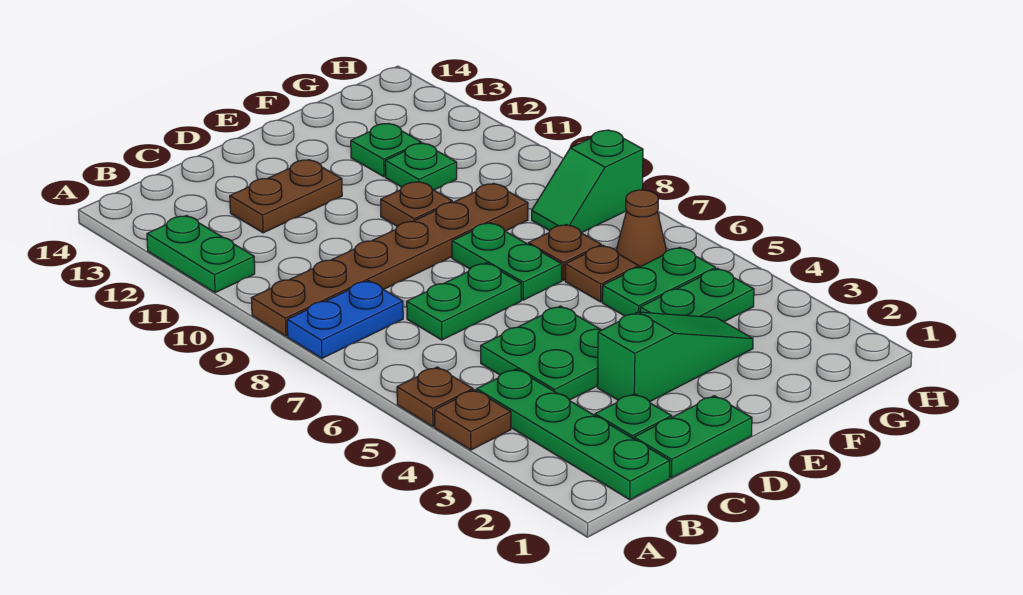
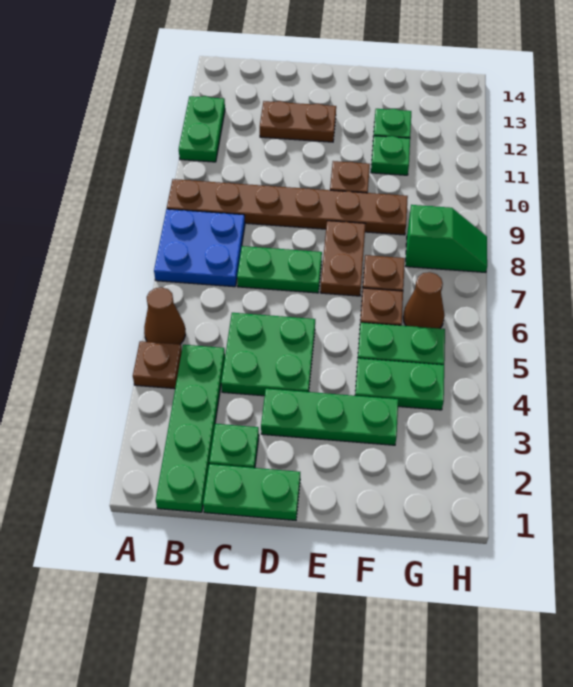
brown 1x1 plate [397,367,473,427] -> brown 1x1 cone [144,287,185,344]
blue 1x2 plate [287,281,403,358] -> blue 2x2 plate [154,209,245,287]
green 1x3 slope [597,312,753,402] -> green 1x3 plate [261,389,398,445]
green 1x2 plate [452,223,562,300] -> brown 1x2 plate [321,221,365,296]
green 1x2 slope [532,130,643,233] -> green 1x2 slope turned to [406,205,487,272]

